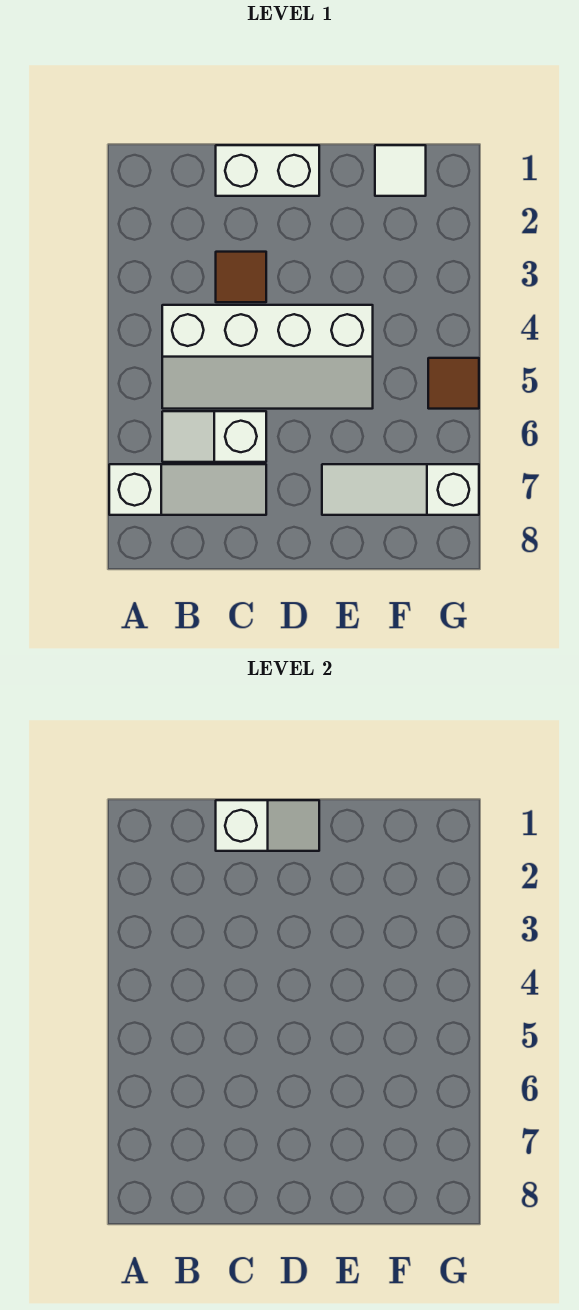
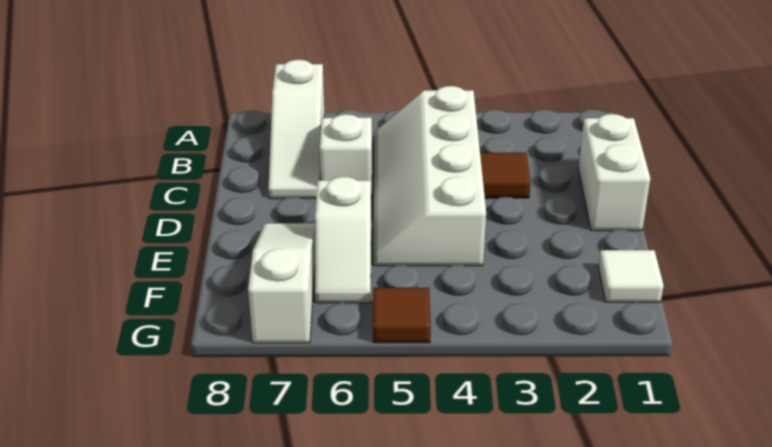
white 1x2 slope [216,800,319,851] -> white 1x2 slope moved to [315,177,371,303]

